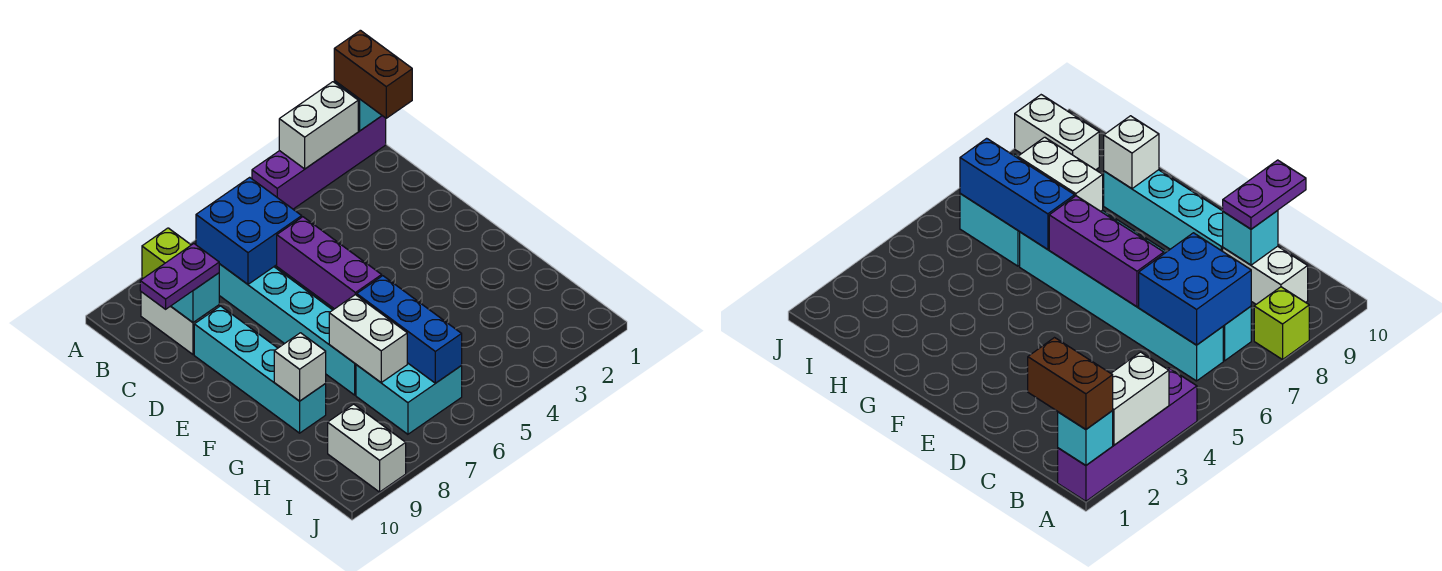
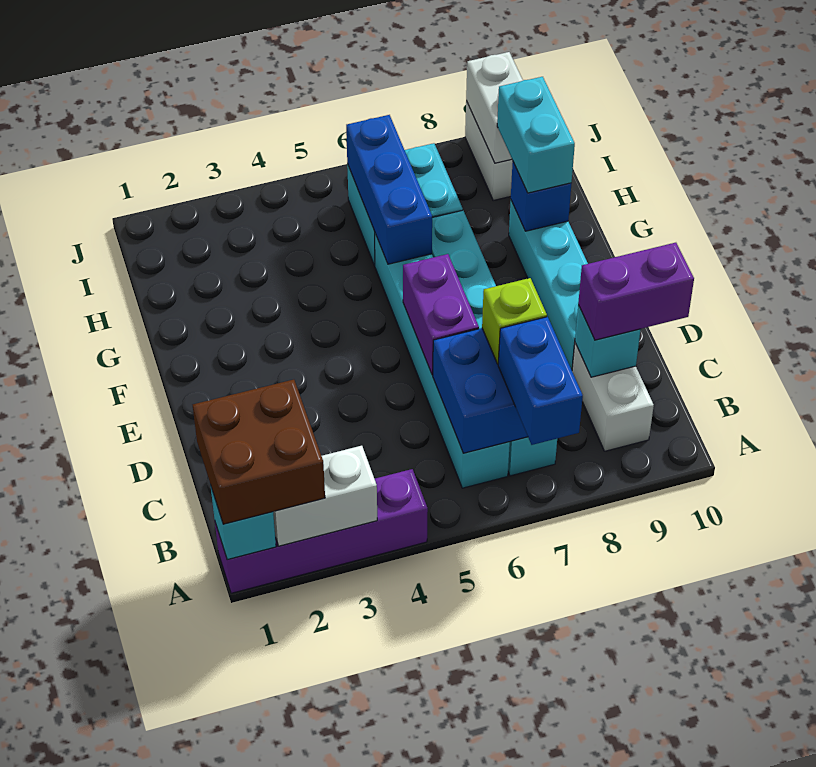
brown 1x2 brick [334,30,412,118] -> brown 2x2 brick [193,380,325,524]
none -> blue 1x2 brick [498,317,583,445]
lime 1x1 brick [142,228,191,278] -> lime 1x1 brick moved to [482,278,547,364]
purple 1x2 plate [140,244,219,309] -> purple 1x2 brick [578,243,694,340]
purple 1x3 brick [277,217,382,309] -> purple 1x2 brick [403,254,479,375]
white 1x2 brick [329,295,407,382] -> white 1x2 brick moved to [466,52,523,163]
white 1x1 brick [274,333,326,401] -> blue 1x1 brick [511,162,571,231]
none -> cyan 1x2 brick [497,77,575,193]

